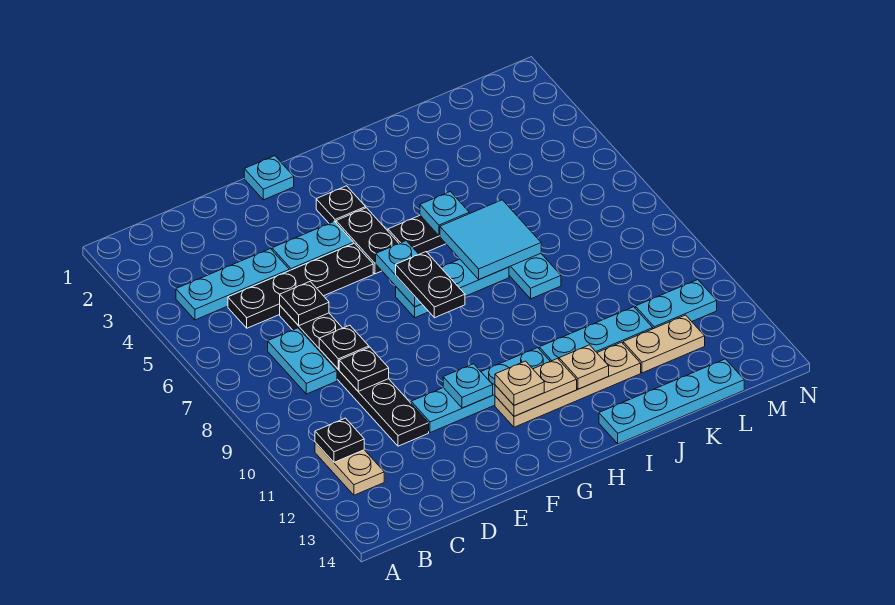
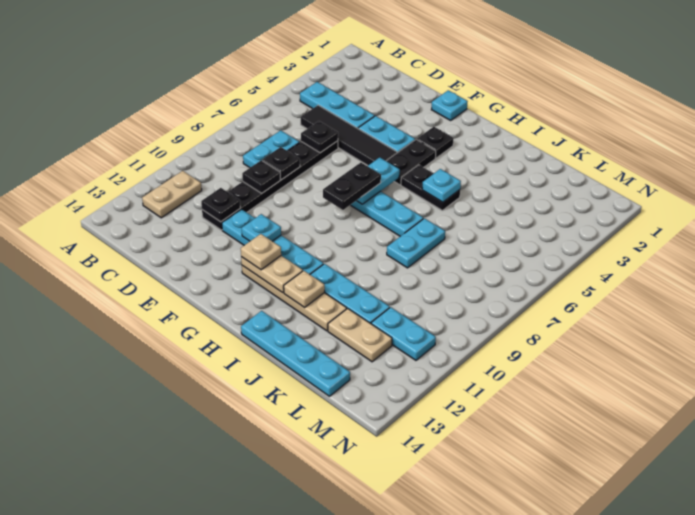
black 1x1 plate [315,418,364,462] -> black 1x1 plate moved to [201,188,240,222]
black 1x4 plate [228,243,373,328] -> black 1x4 tile [301,105,397,165]
cyan 2x2 tile [440,200,541,280] -> none

